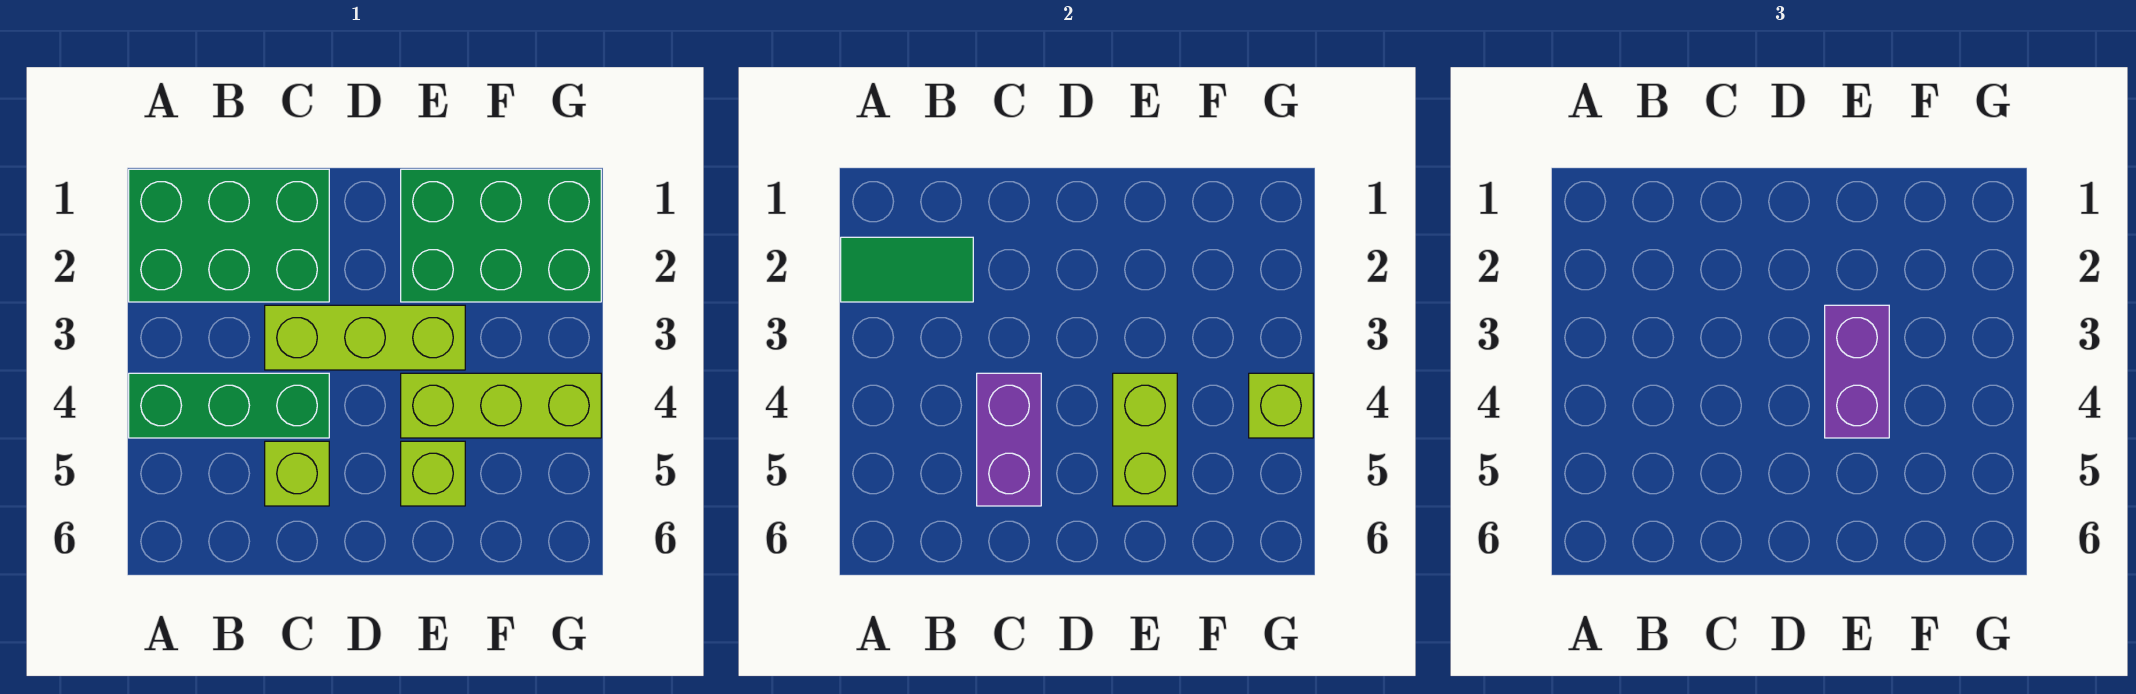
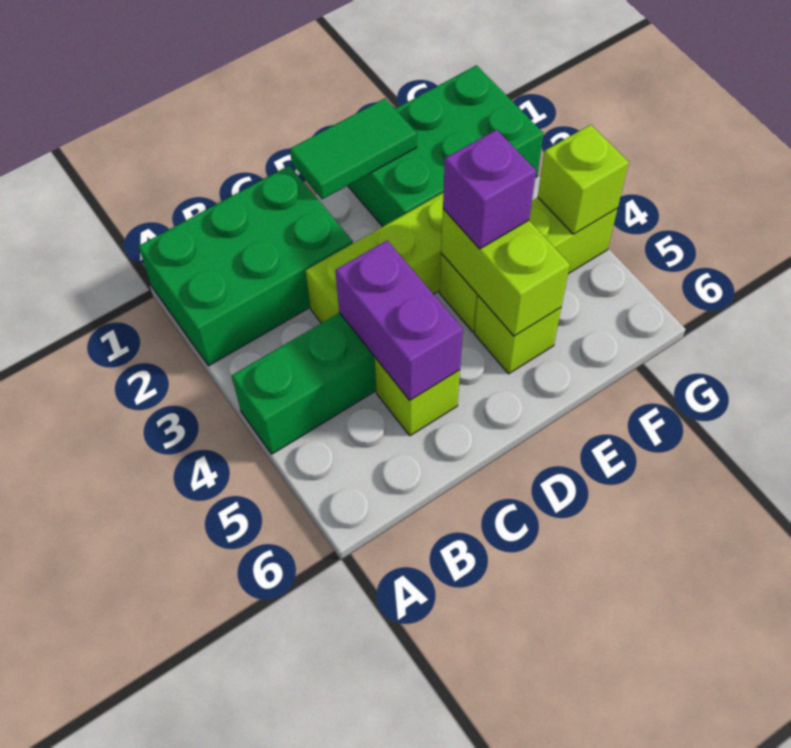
green 1x2 tile [841,237,973,302] -> green 1x2 tile moved to [290,98,417,199]
purple 1x2 brick [1825,305,1889,438] -> purple 1x1 brick [443,130,536,249]

